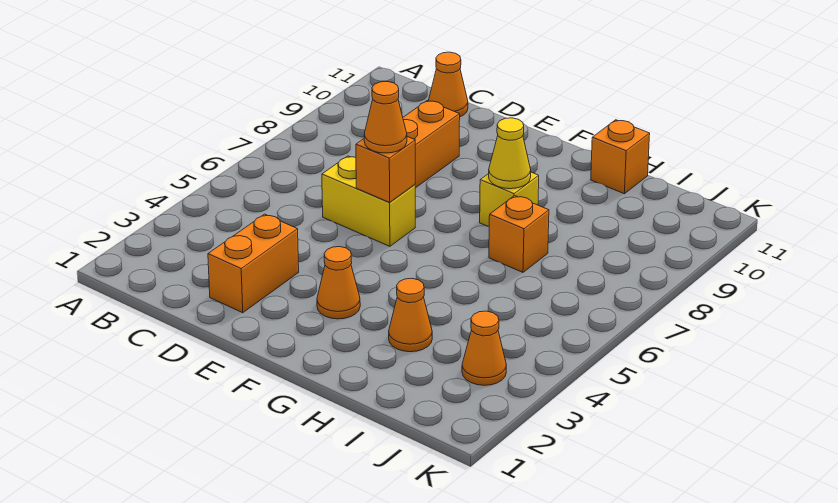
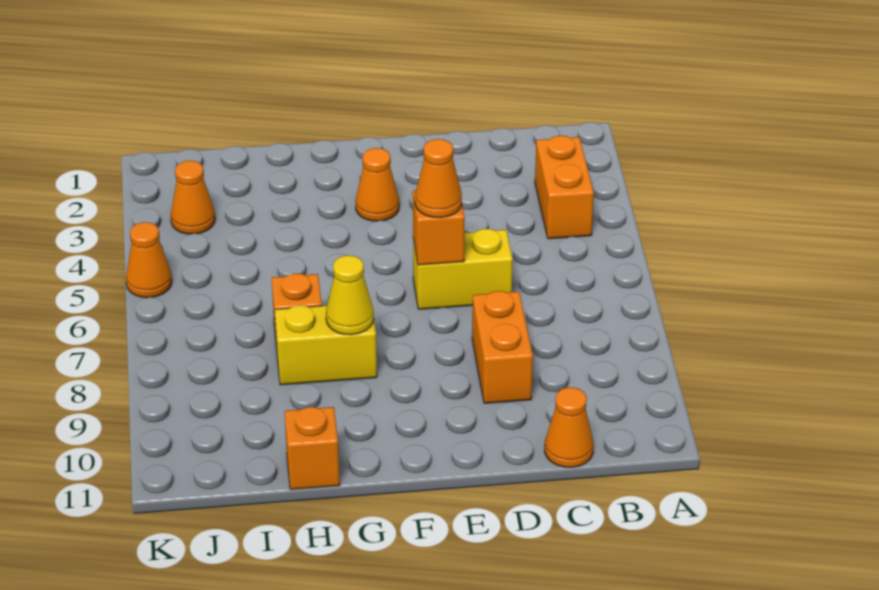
orange 1x2 brick [208,214,299,313] -> orange 1x2 brick moved to [535,135,594,239]
yellow 1x1 brick [480,172,539,227] -> yellow 1x2 brick [275,305,377,385]
orange 1x1 cone [389,278,432,352] -> orange 1x1 cone moved to [126,222,172,298]

